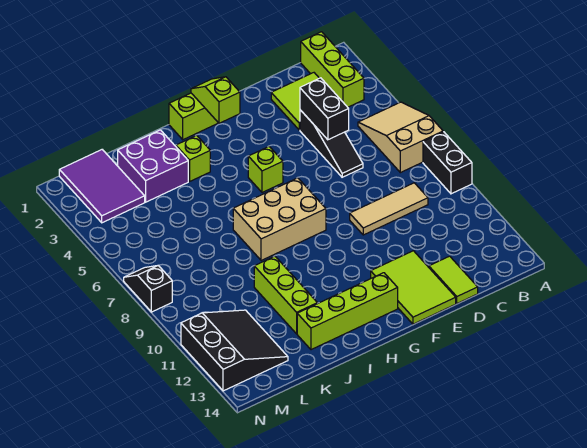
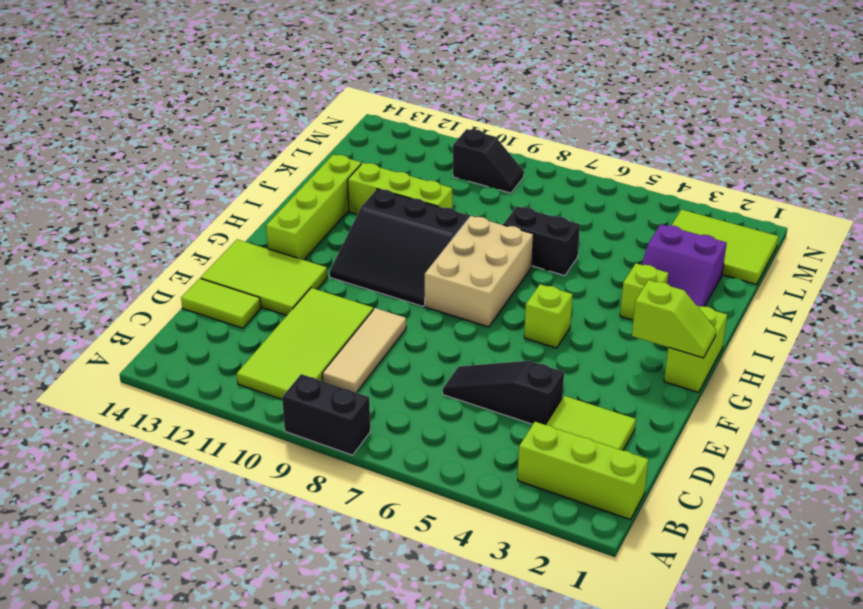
tan 2x3 slope [358,102,443,173] -> none
none -> lime 2x4 tile [237,288,373,399]
black 1x2 brick [300,78,349,140] -> black 1x2 brick moved to [503,206,580,276]
purple 2x2 brick [118,130,188,202] -> purple 2x2 slope [642,224,727,307]
purple 2x3 tile [59,150,145,223] -> lime 2x3 tile [672,210,778,284]
black 3x3 slope [181,310,288,391] -> black 3x3 slope moved to [330,189,469,306]
black 1x2 slope [124,265,172,312] -> black 1x2 slope moved to [453,129,524,193]

